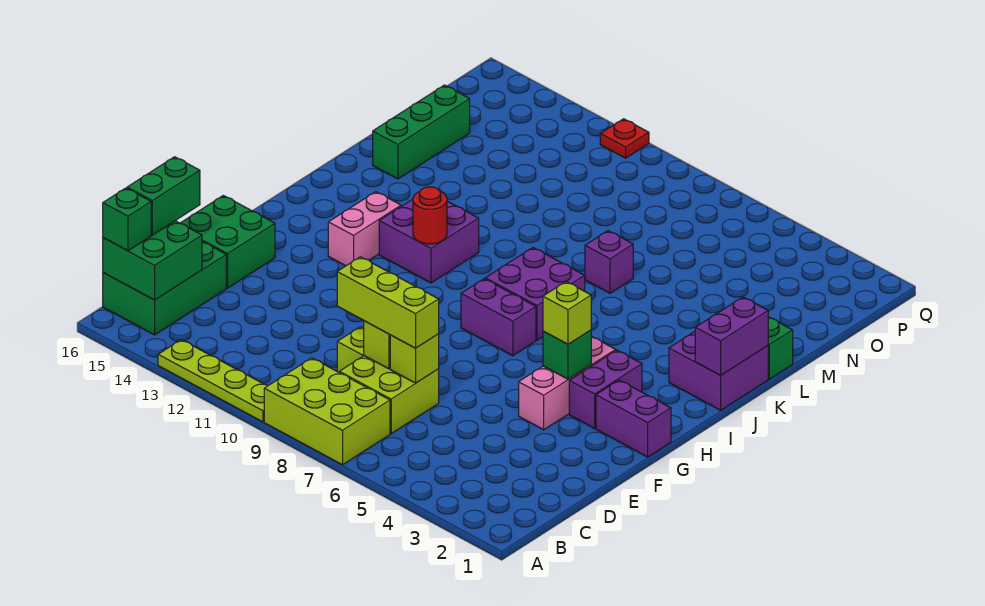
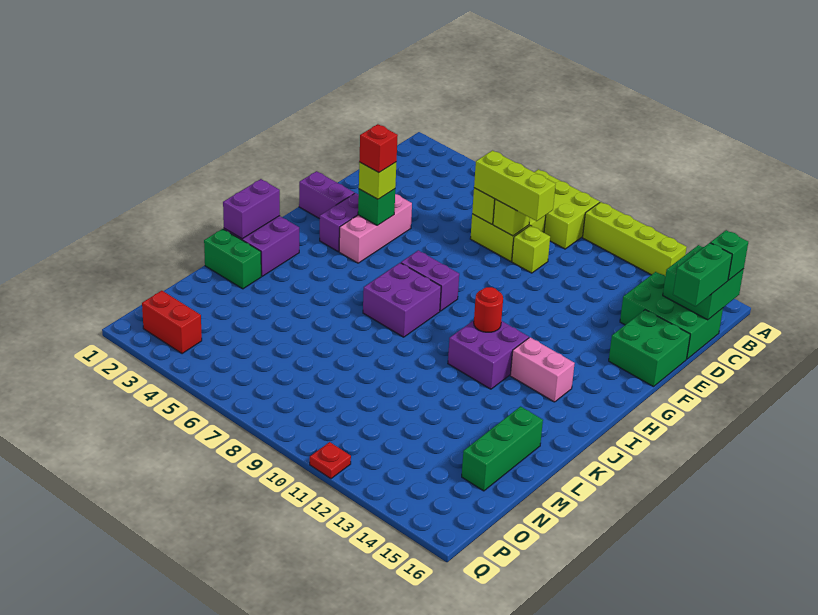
lime 1x4 plate [158,340,268,422] -> lime 1x4 brick [583,202,687,276]
green 2x3 brick [103,242,226,335] -> green 2x3 brick turned to [620,272,723,359]
none -> red 1x1 brick [359,124,398,173]
pink 1x2 brick [328,192,401,266] -> pink 1x2 brick turned to [510,337,575,402]
purple 1x1 brick [585,231,633,293] -> none
none -> red 1x2 brick [142,291,202,354]

